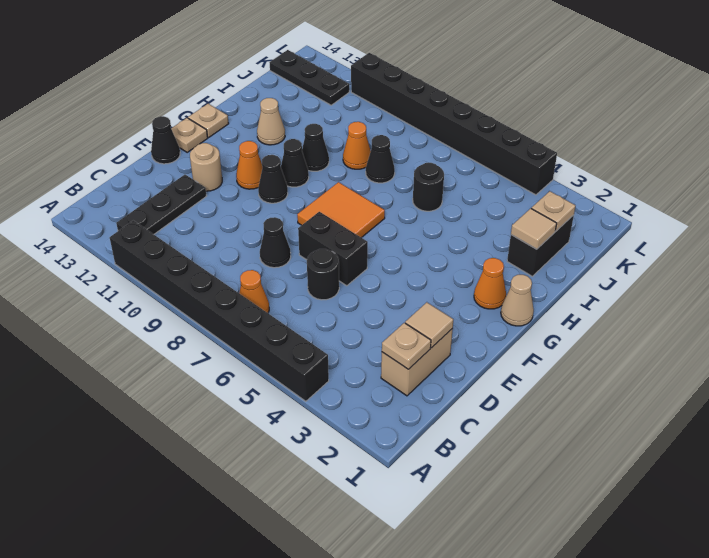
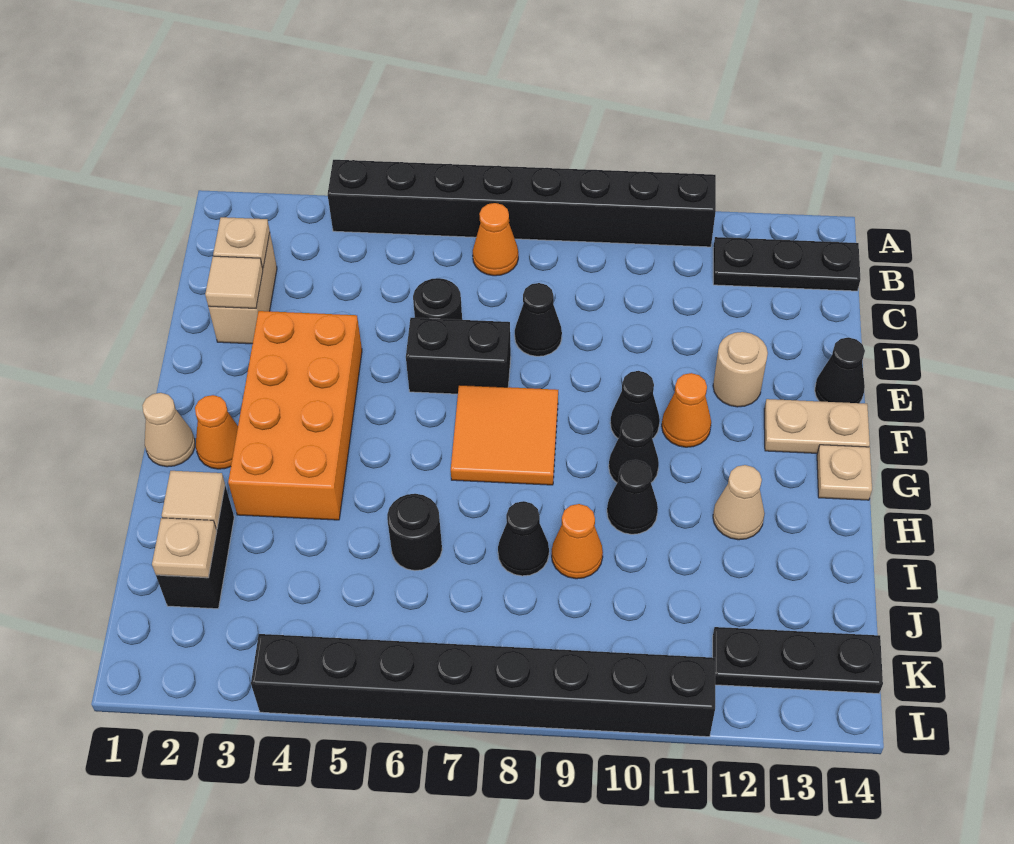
black 1x3 plate [116,175,206,234] -> black 1x3 plate turned to [713,237,860,291]
none -> orange 2x4 brick [228,311,362,520]
tan 1x1 plate [171,118,208,152] -> tan 1x2 plate [764,399,870,453]

